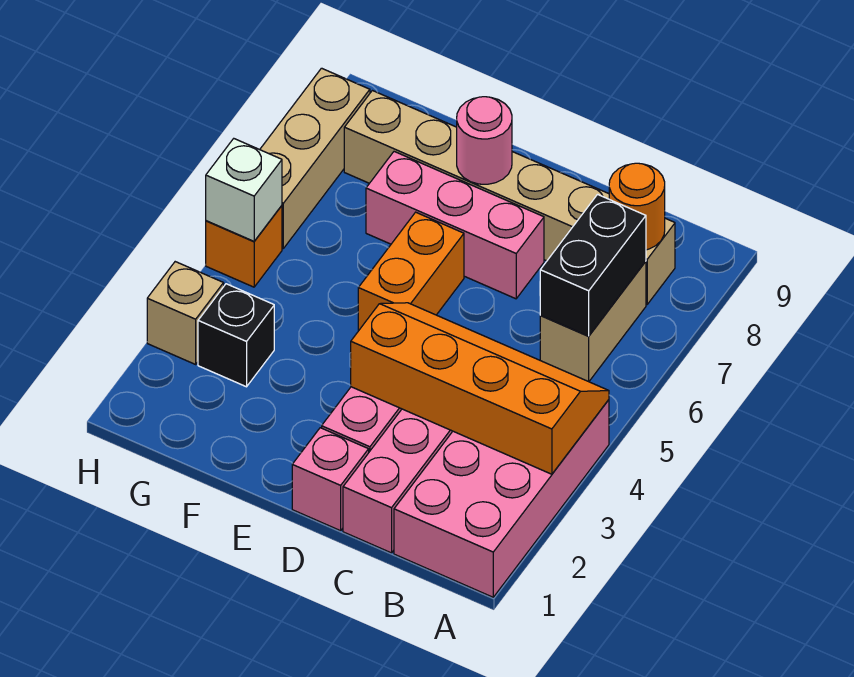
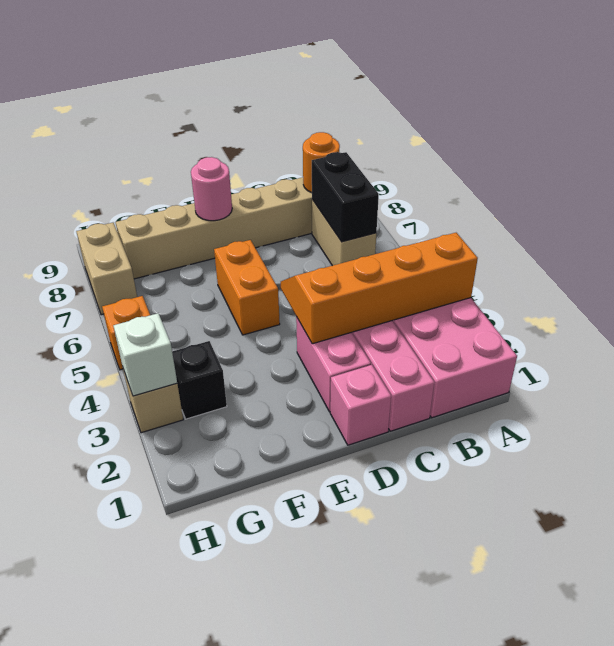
pink 1x3 brick [366,152,544,299] -> none
white 1x1 brick [206,139,282,241] -> white 1x1 brick moved to [113,313,177,396]
tan 1x3 brick [260,68,370,248] -> tan 1x2 brick [76,223,137,315]

